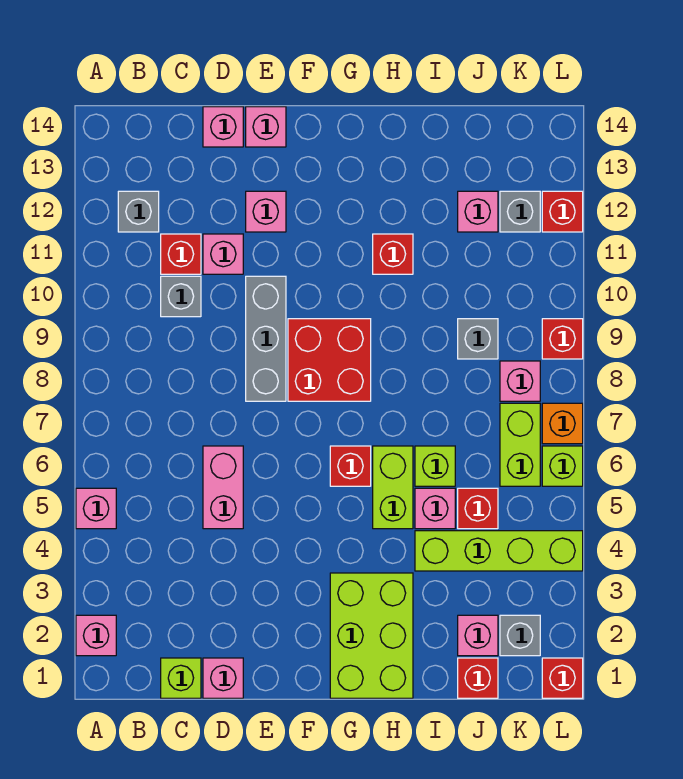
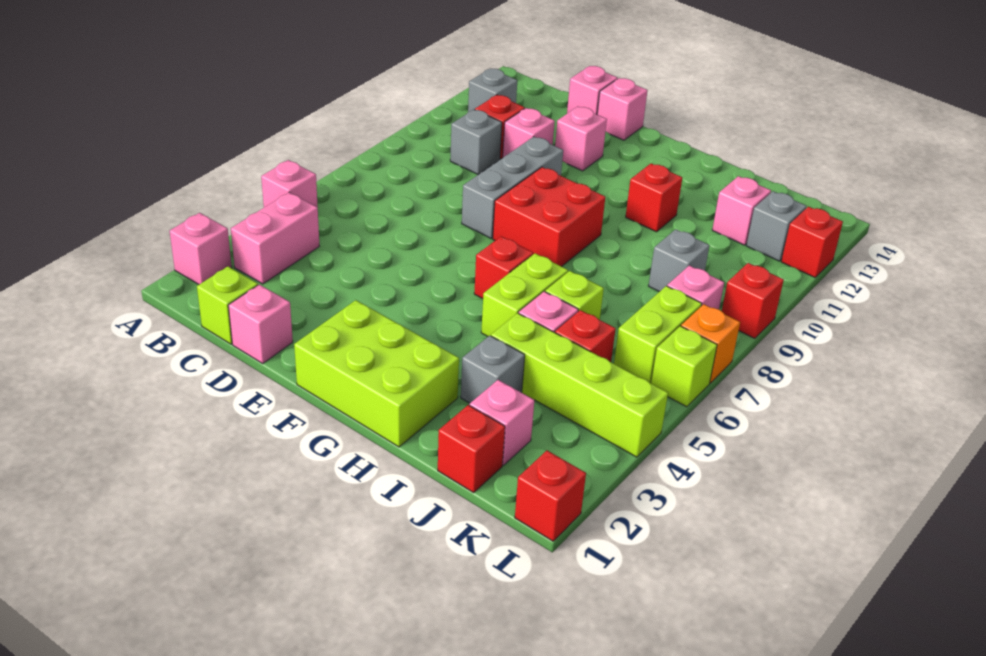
pink 1x2 brick [203,446,243,529] -> pink 1x2 brick moved to [231,192,319,284]
lime 2x3 brick [330,573,413,698] -> lime 2x3 brick turned to [294,300,459,447]
grey 1x1 brick [500,615,540,656] -> grey 1x1 brick moved to [461,336,525,403]

